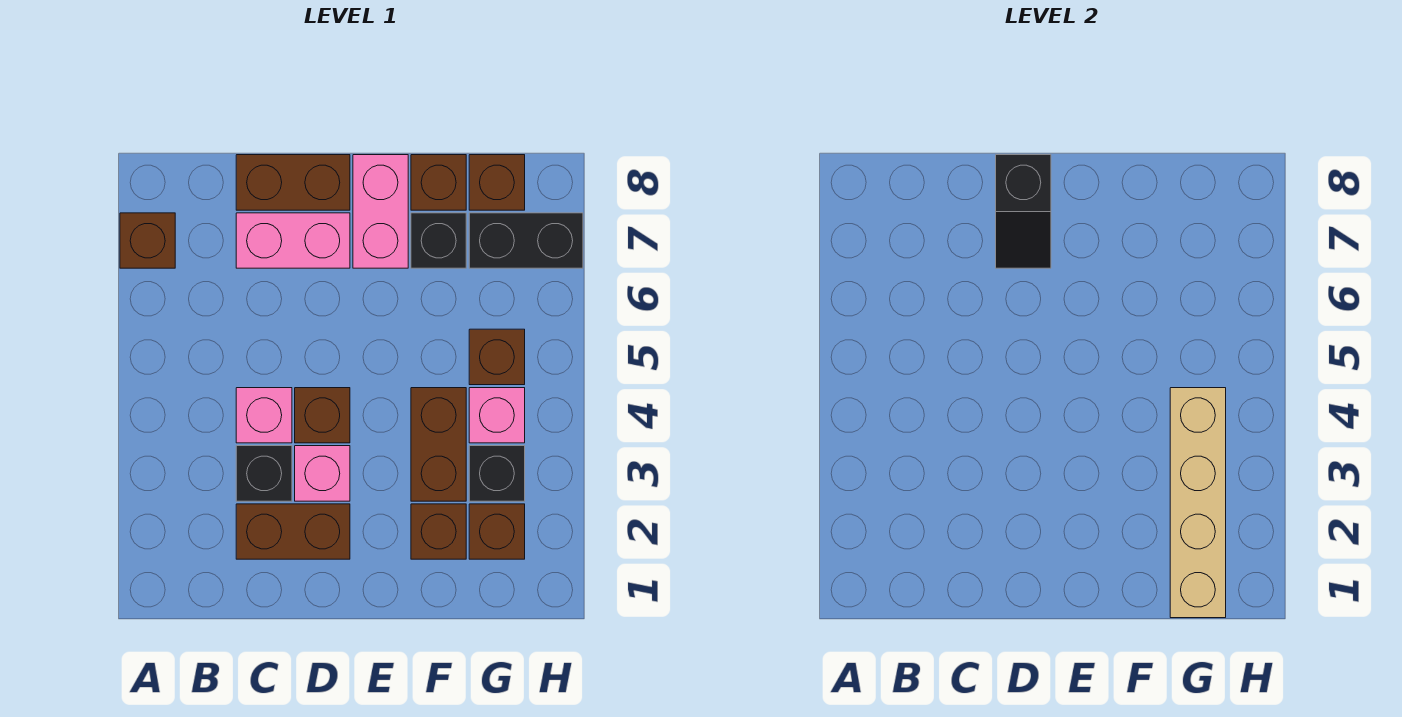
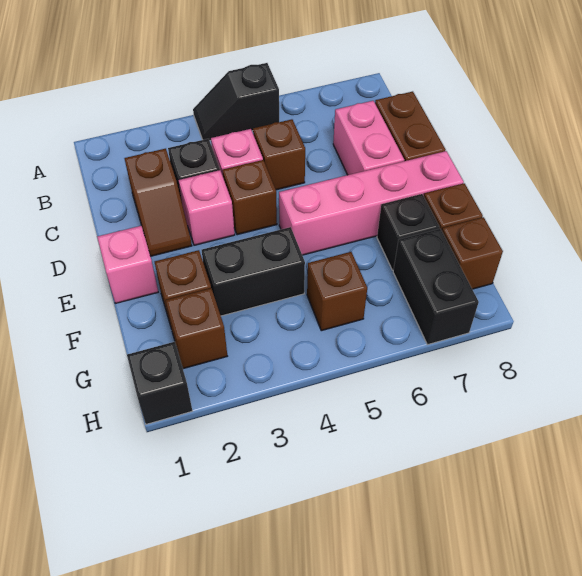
brown 1x1 brick [120,213,175,268] -> brown 1x1 brick moved to [253,119,305,190]
brown 1x2 brick [236,504,350,559] -> brown 1x2 slope [124,149,192,256]
black 1x2 slope [996,155,1051,268] -> black 1x2 slope moved to [193,63,279,141]
pink 1x2 brick [353,155,408,268] -> pink 1x4 brick [279,151,464,255]
brown 1x2 brick [411,388,466,501] -> black 1x2 brick [202,227,305,316]
tan 1x4 brick [1170,388,1226,618] -> none
black 1x1 brick [469,446,525,501] -> black 1x1 brick moved to [127,342,192,424]
pink 1x1 brick [469,388,525,443] -> pink 1x1 brick moved to [97,226,158,303]

